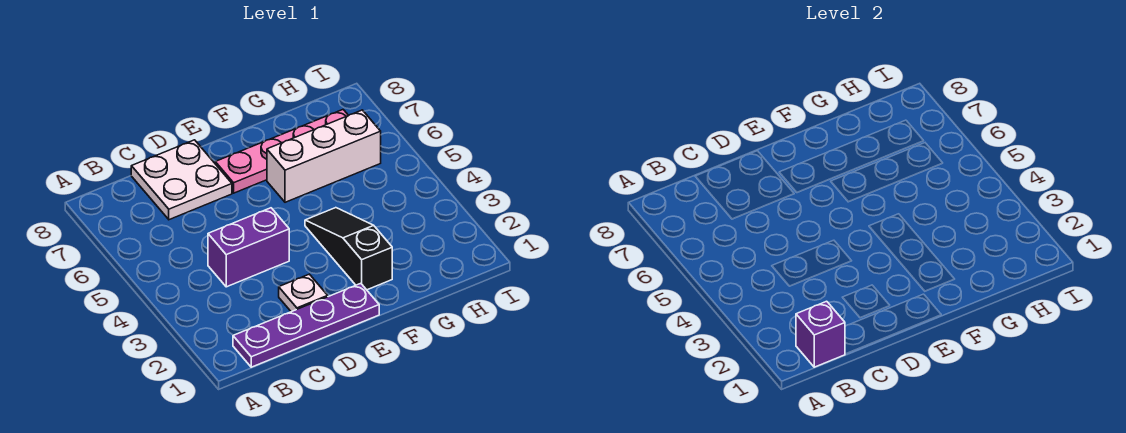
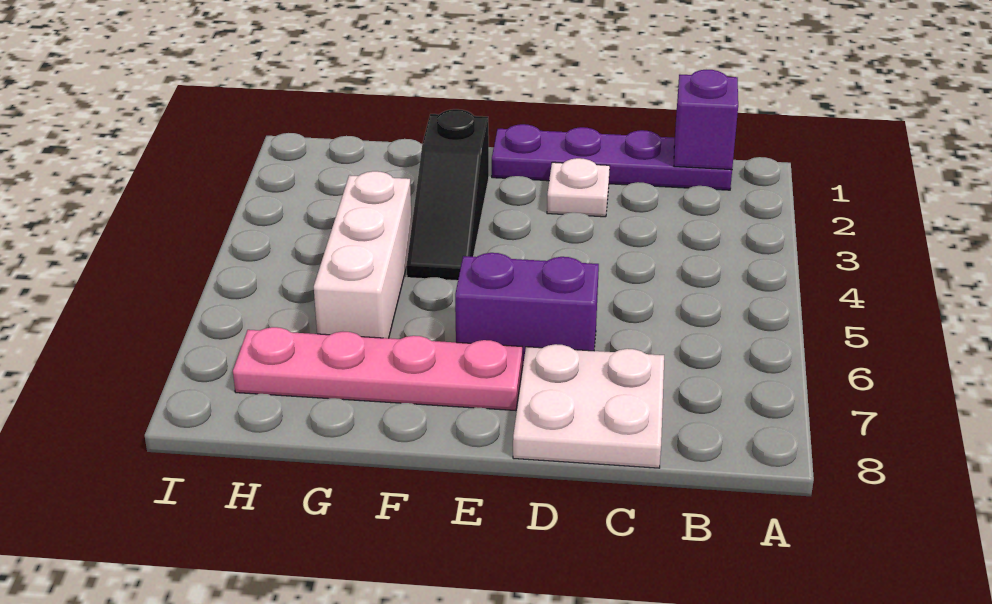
purple 1x2 brick [208,208,289,287] -> purple 1x2 brick moved to [455,253,599,366]
white 1x3 brick [267,110,381,202] -> white 1x3 brick turned to [314,171,412,338]

